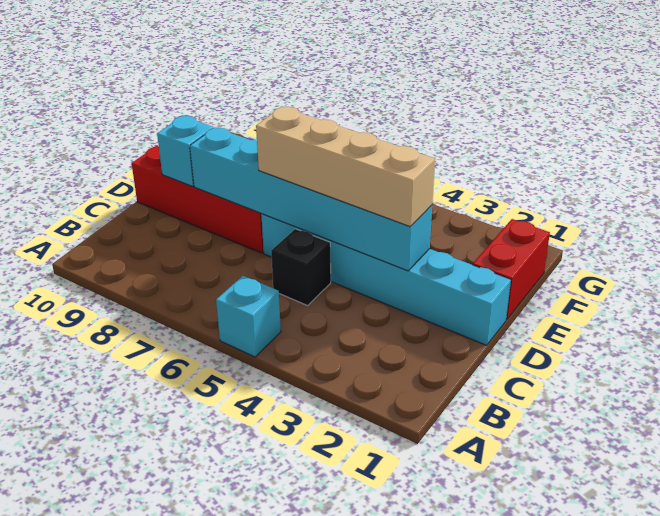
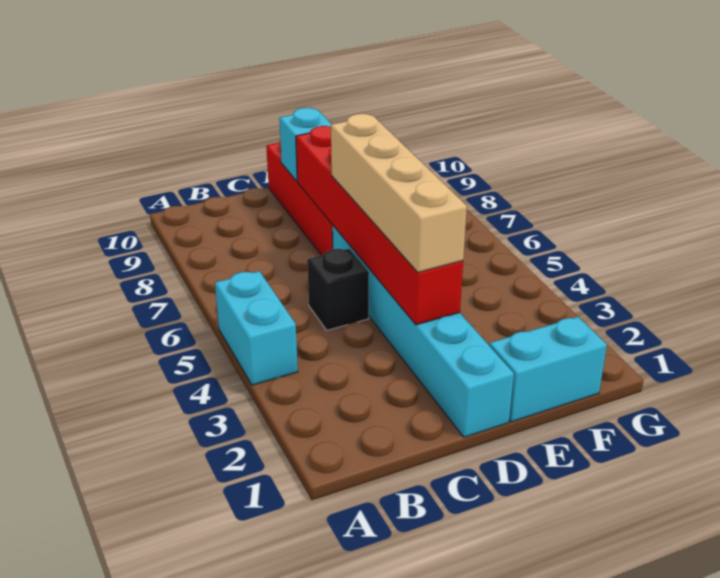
cyan 1x1 brick [216,276,281,357] -> cyan 1x2 brick [215,271,298,385]
cyan 1x6 brick [190,128,432,271] -> red 1x6 brick [296,126,463,325]
red 1x2 brick [473,219,550,319] -> cyan 1x2 brick [489,317,607,422]

